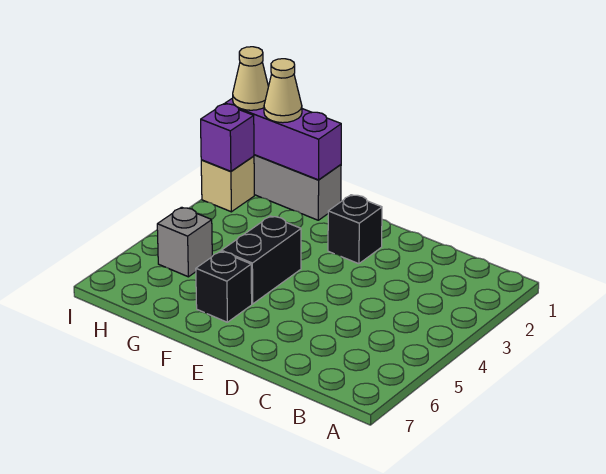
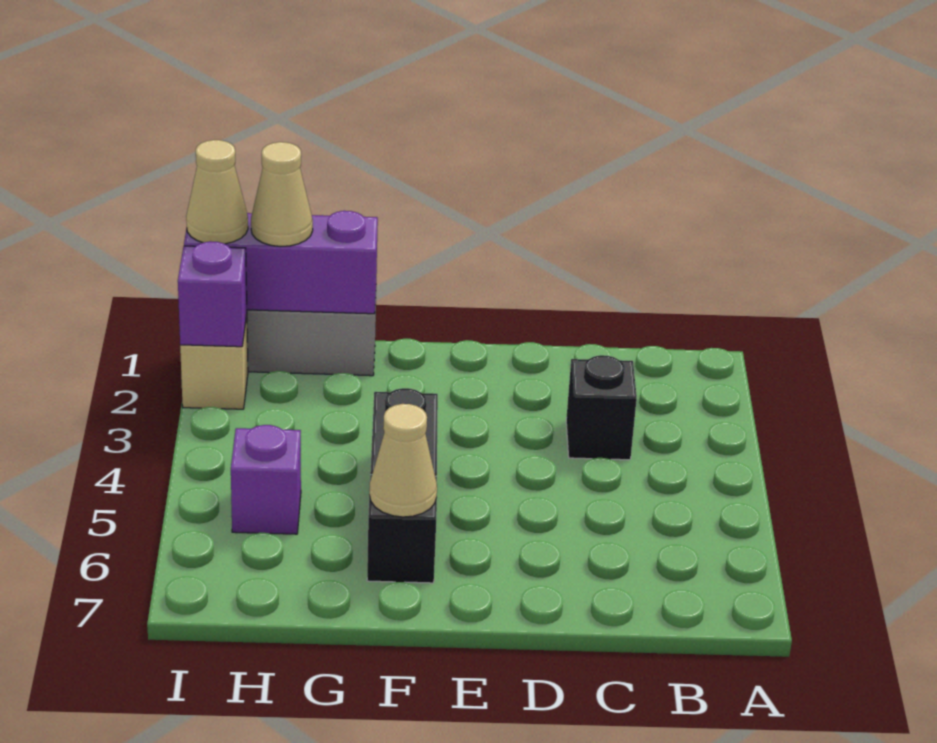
black 1x1 brick [328,195,382,264] -> black 1x1 brick moved to [566,355,637,460]
none -> tan 1x1 cone [369,404,437,517]
grey 1x1 brick [157,207,212,277] -> purple 1x1 brick [231,425,301,534]

